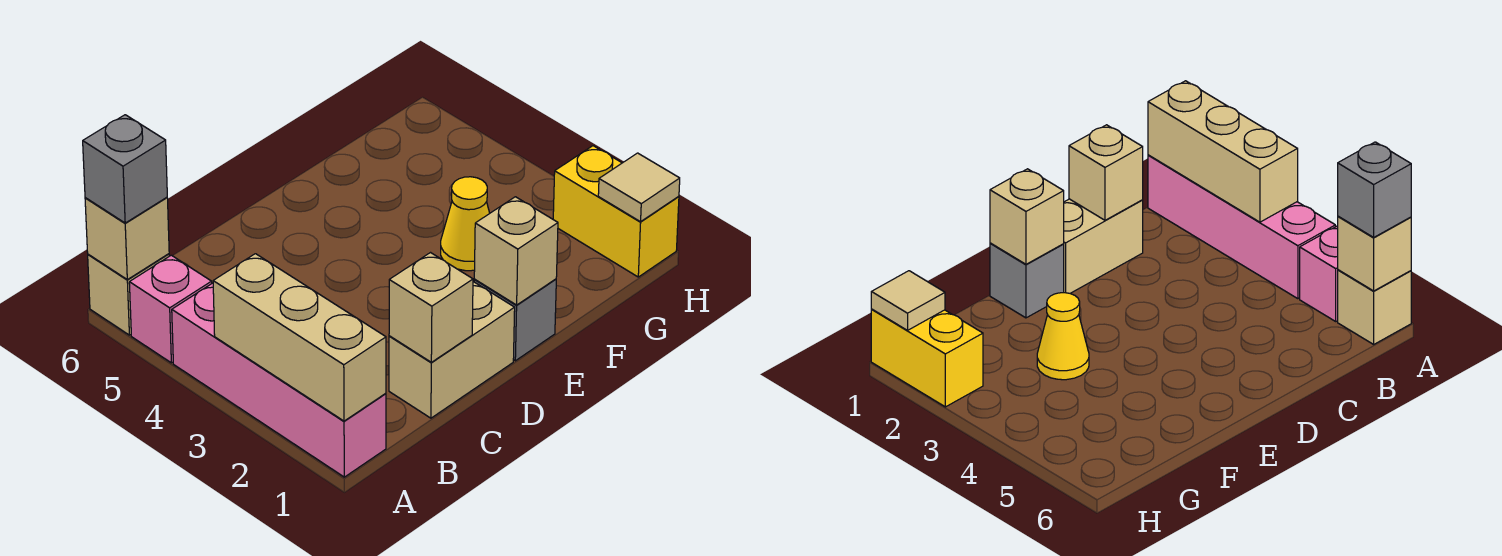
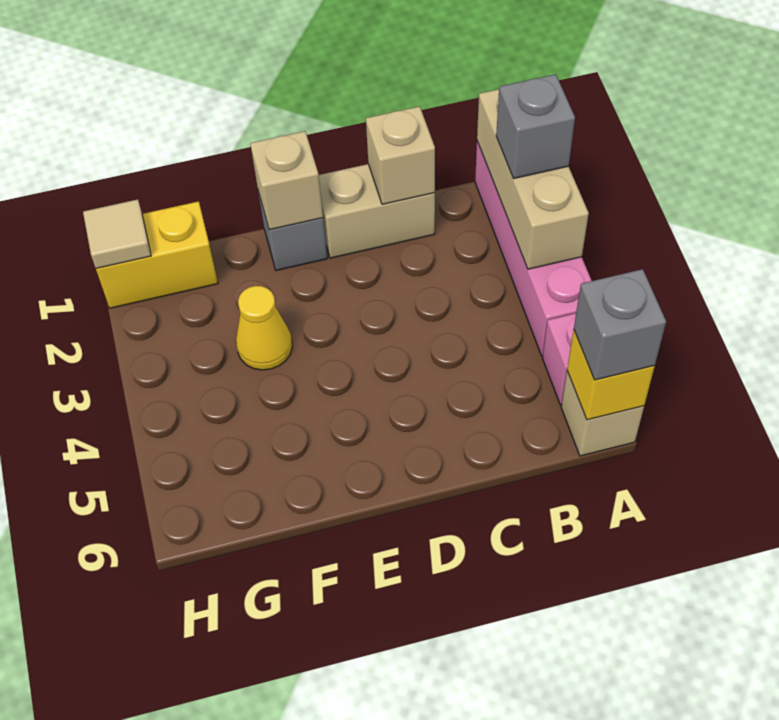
none -> grey 1x1 brick [496,74,575,179]
tan 1x1 brick [85,197,169,280] -> yellow 1x1 brick [567,330,655,420]
yellow 1x2 brick [553,146,679,277] -> yellow 1x2 brick turned to [96,201,218,308]

